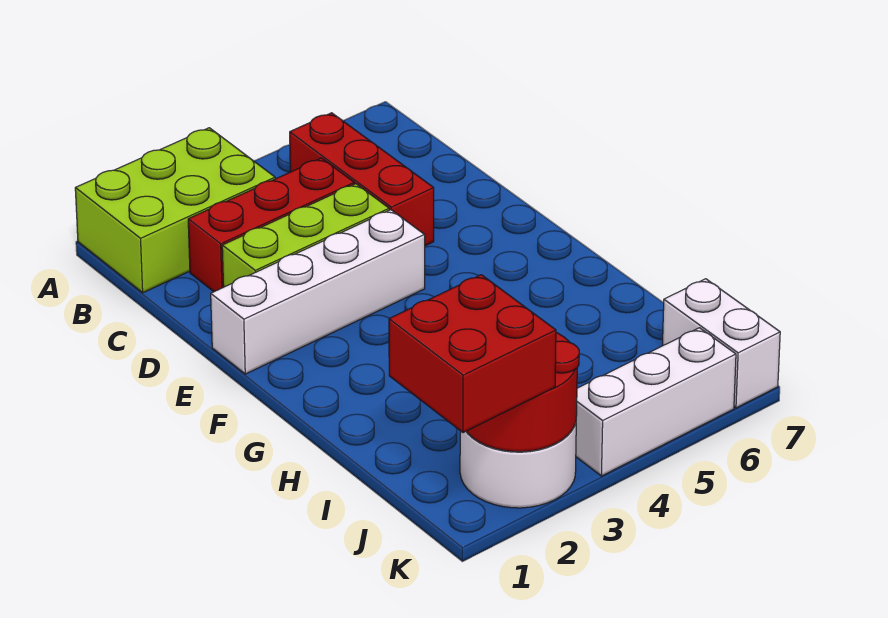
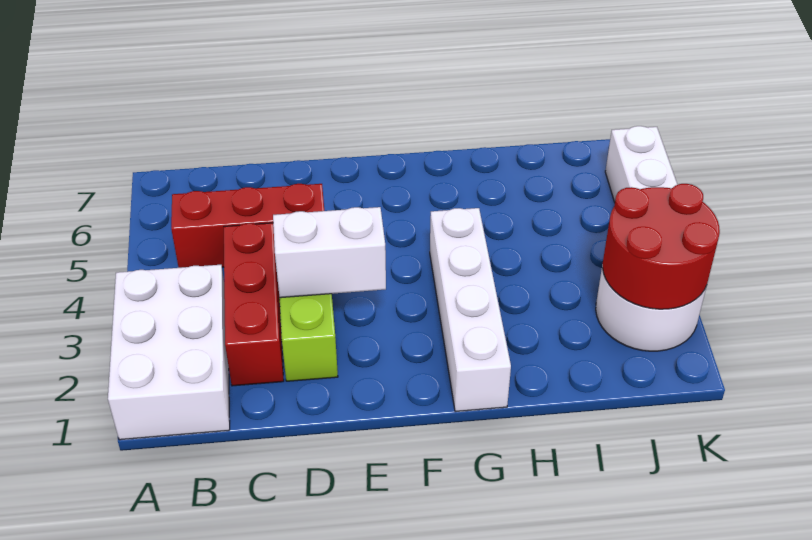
lime 2x3 brick [75,128,275,293] -> white 2x3 brick [108,265,230,440]
white 1x4 brick [211,210,425,374] -> white 1x4 brick moved to [430,208,511,412]
red 2x2 brick [389,275,556,433] -> none
white 1x2 brick [662,279,780,408] -> white 1x2 brick moved to [273,207,386,298]

